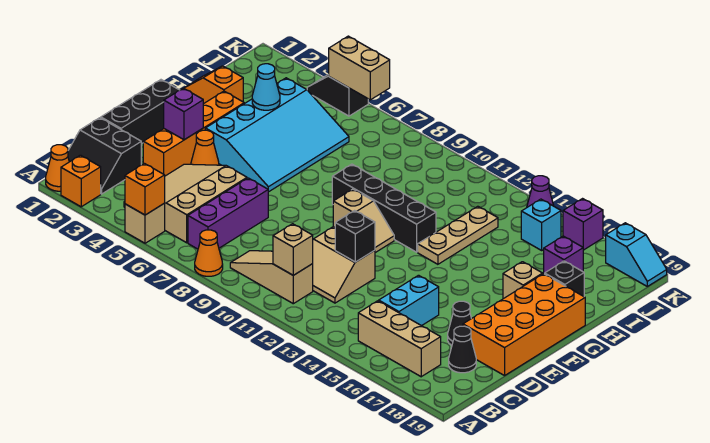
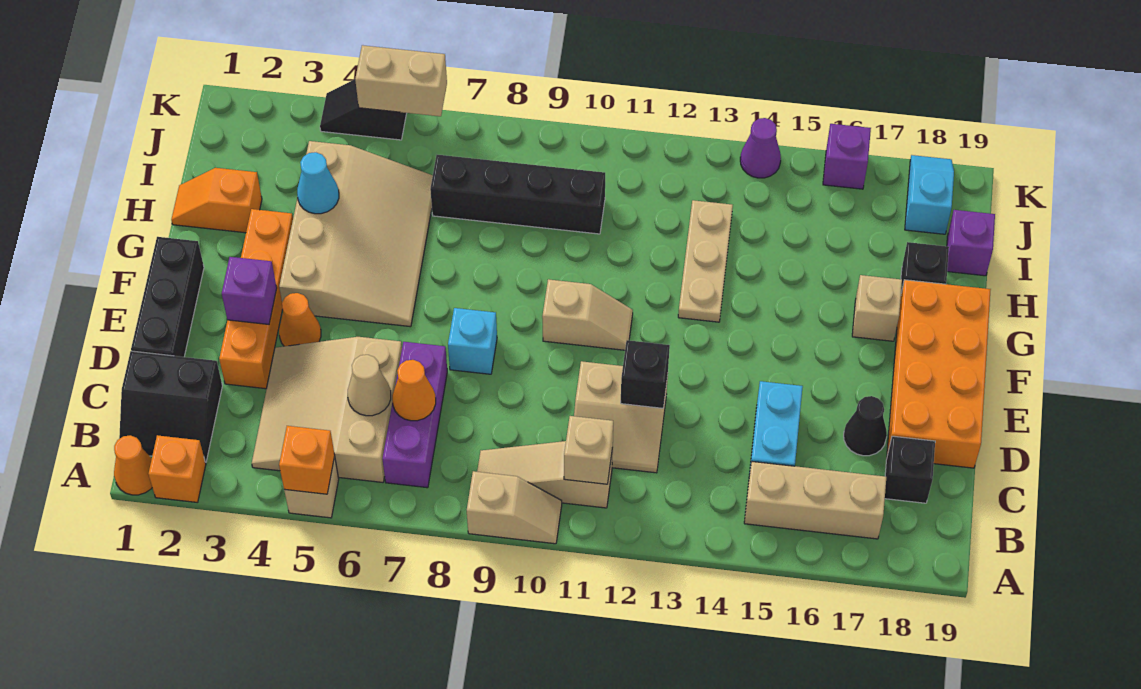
orange 1x1 cone [195,230,223,276] -> orange 1x1 cone moved to [392,360,436,421]
none -> tan 1x2 slope [467,471,562,544]
none -> tan 1x1 cone [348,355,391,416]
black 1x1 cone [449,326,476,373] -> black 1x1 brick [885,436,935,503]
cyan 3x4 slope [205,78,349,192] -> tan 3x4 slope [279,141,433,327]
black 1x4 brick [332,164,436,252] -> black 1x4 brick moved to [430,155,605,234]
purple 1x1 brick [544,236,583,274] -> purple 1x1 brick moved to [947,210,995,276]
cyan 1x1 brick [521,199,561,250] -> cyan 1x1 brick moved to [448,308,497,374]
cyan 1x2 slope [606,223,667,286] -> cyan 1x2 slope turned to [905,155,954,234]

